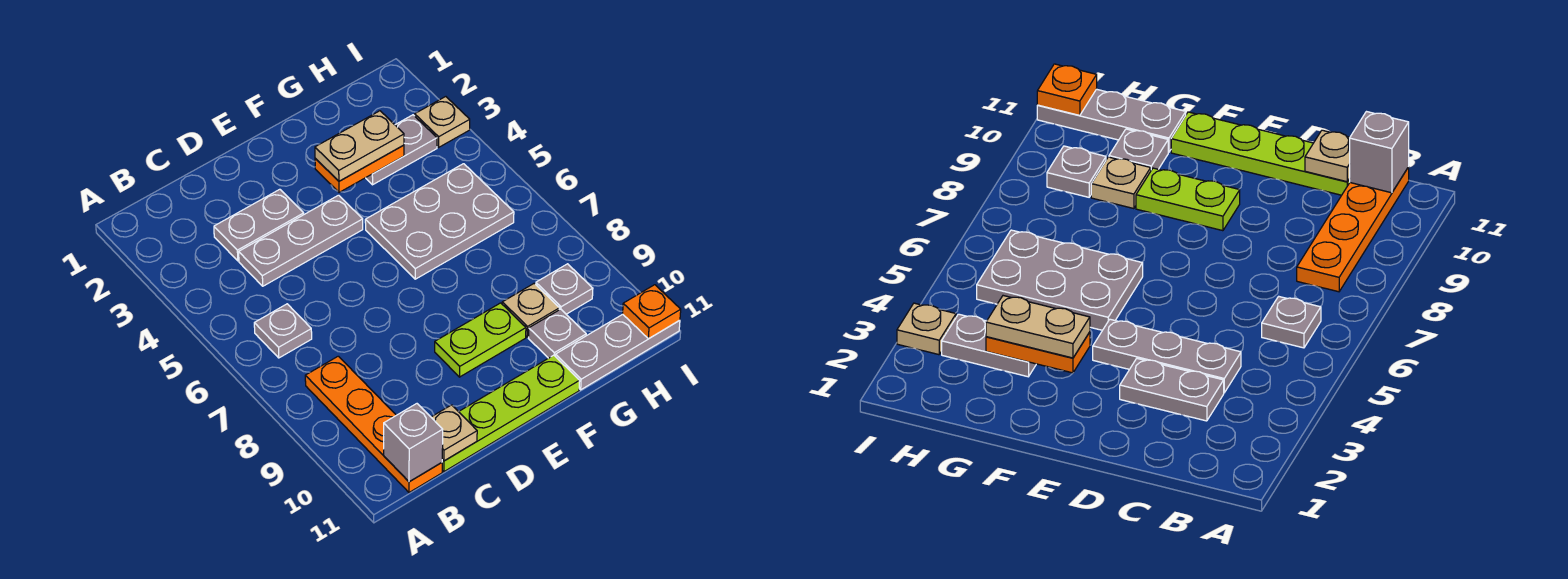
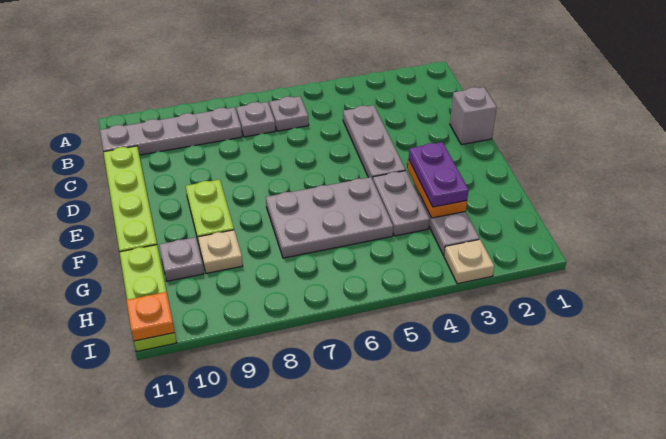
orange 1x4 plate [305,356,442,492] -> grey 1x4 plate [100,107,242,155]
grey 1x1 brick [384,404,443,482] -> grey 1x1 brick moved to [450,87,497,145]
grey 1x2 plate [214,189,304,261] -> grey 1x2 plate moved to [373,171,430,236]
tan 1x1 plate [431,405,477,461] -> none
tan 1x2 plate [315,111,404,181] -> purple 1x2 plate [409,142,469,207]
grey 2x3 plate [365,164,514,279] -> grey 2x3 plate turned to [266,177,393,258]
grey 1x3 plate [555,314,680,390] -> lime 1x3 plate [120,245,177,352]
grey 1x1 plate [536,264,593,314] -> grey 1x1 plate moved to [236,102,276,137]

